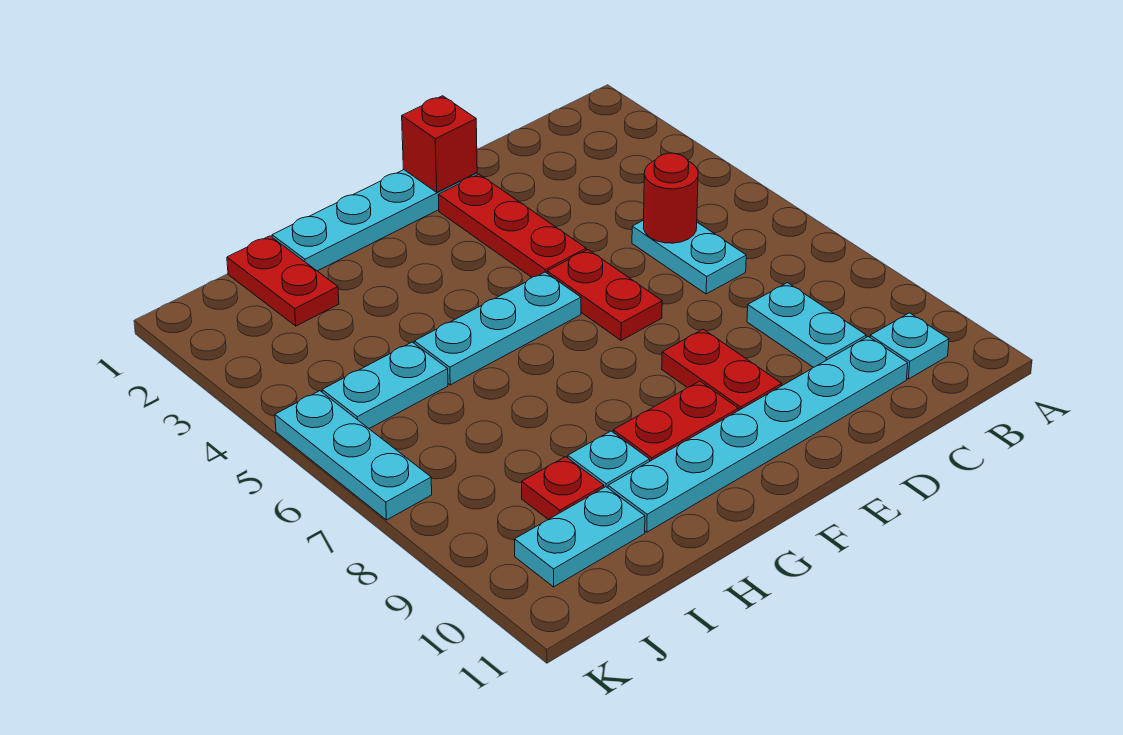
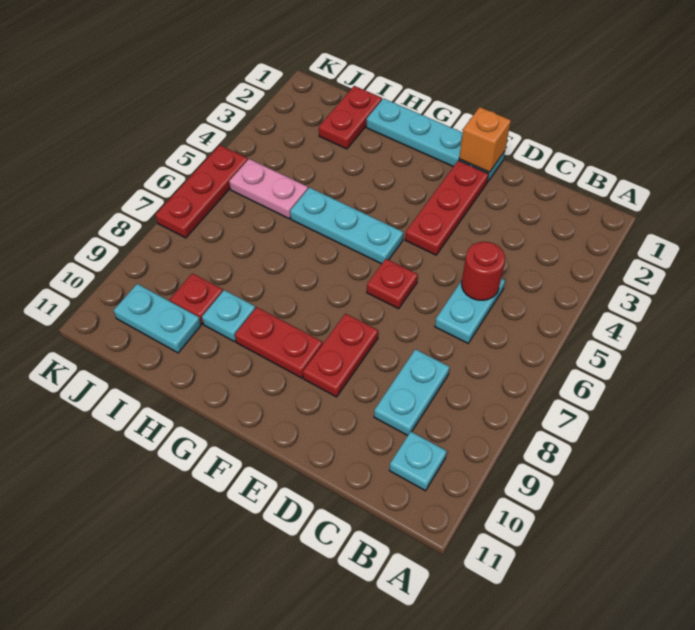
cyan 1x6 plate [608,337,908,532] -> none
red 1x1 brick [402,96,477,192] -> orange 1x1 brick [459,107,511,172]
red 1x2 plate [547,250,662,340] -> red 1x1 plate [367,259,418,309]
cyan 1x2 plate [322,342,448,428] -> pink 1x2 plate [229,159,308,218]
cyan 1x3 plate [275,391,432,520] -> red 1x3 plate [156,145,248,238]

